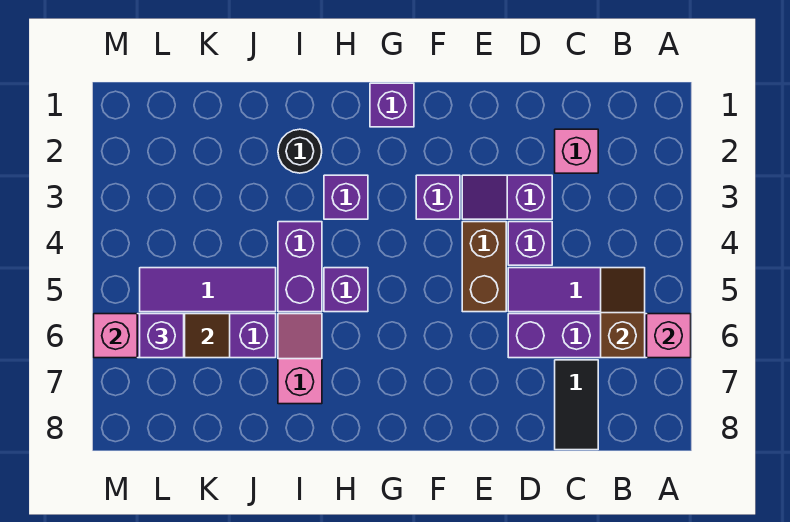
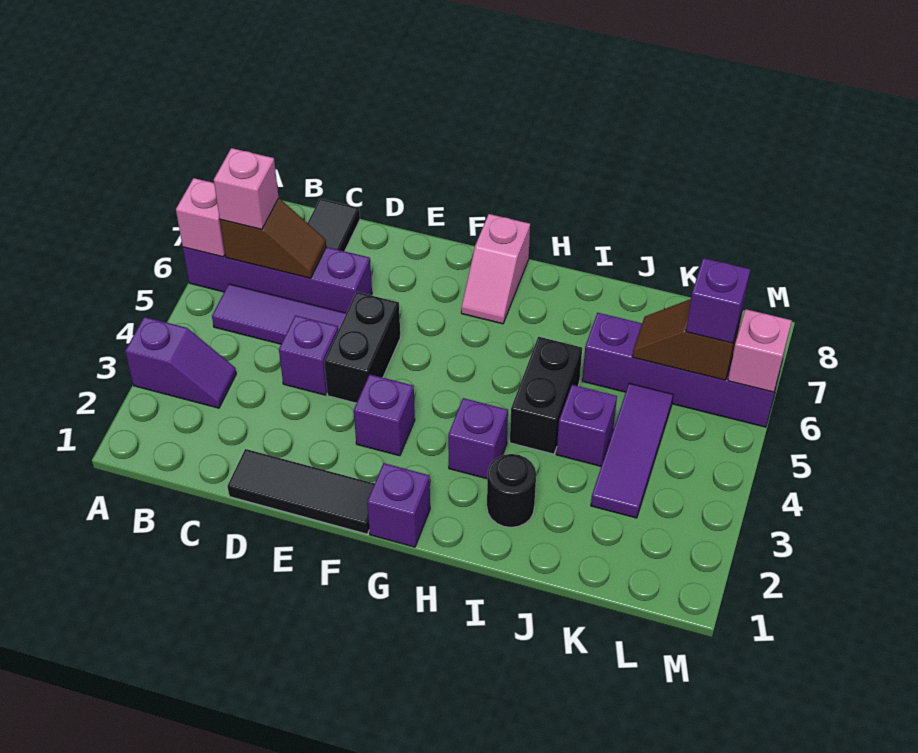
brown 1x2 slope [601,268,645,358] -> brown 1x2 slope turned to [220,198,326,278]
pink 1x1 brick [555,129,598,173] -> pink 1x1 brick moved to [214,148,279,230]
none -> black 1x3 tile [227,449,375,534]
purple 1x2 slope [462,175,552,219] -> purple 1x2 slope moved to [125,317,236,408]
brown 1x2 brick [462,222,506,312] -> black 1x2 brick [324,292,400,403]
purple 1x1 brick [324,268,368,312] -> purple 1x1 brick moved to [556,385,617,466]
purple 1x2 brick [278,222,322,312] -> black 1x2 brick [510,337,582,454]
pink 1x2 slope [278,314,322,404] -> pink 1x2 slope moved to [461,214,530,324]
purple 1x3 tile [140,268,276,312] -> purple 1x3 tile turned to [591,383,673,518]

